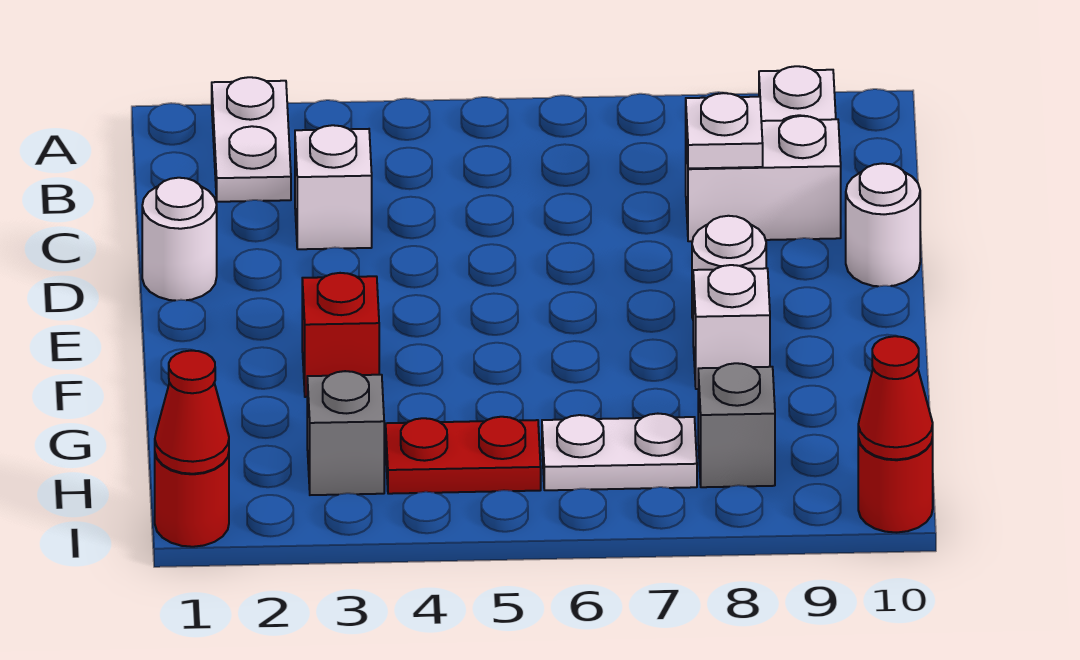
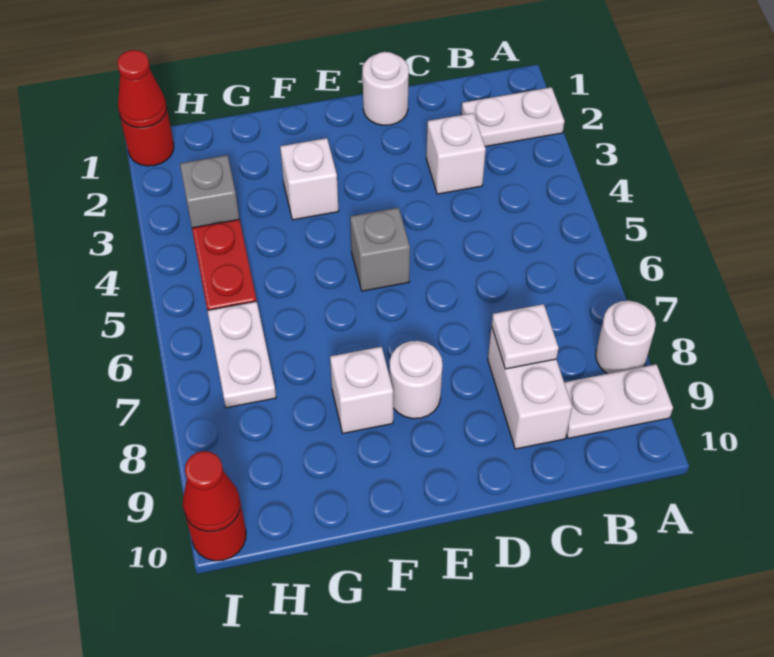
white 1x1 round brick [846,163,920,286] -> white 1x1 round brick moved to [596,301,656,374]
red 1x1 brick [302,273,379,397] -> white 1x1 brick [280,138,339,220]
grey 1x1 brick [698,363,775,487] -> grey 1x1 brick moved to [350,208,410,291]

